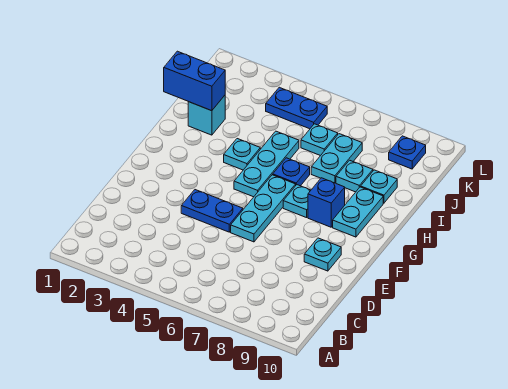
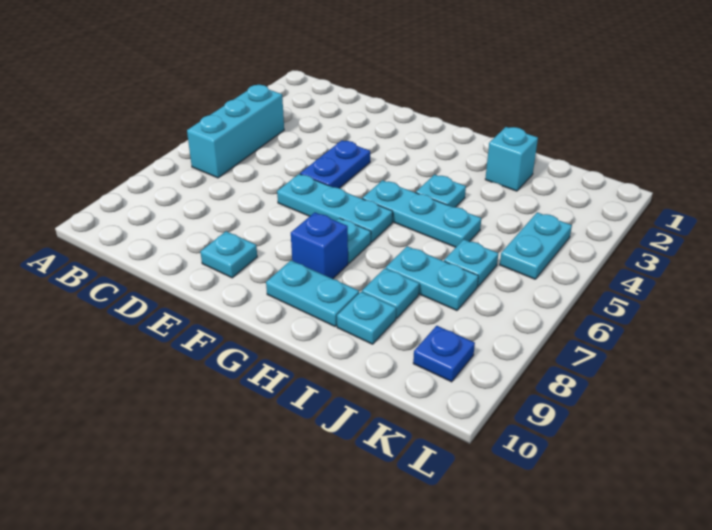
none -> cyan 1x3 brick [187,85,284,178]
blue 1x1 plate [273,158,310,186] -> none
blue 1x2 brick [164,51,225,111] -> none
blue 1x2 plate [266,87,327,129] -> cyan 1x2 plate [500,212,572,279]

